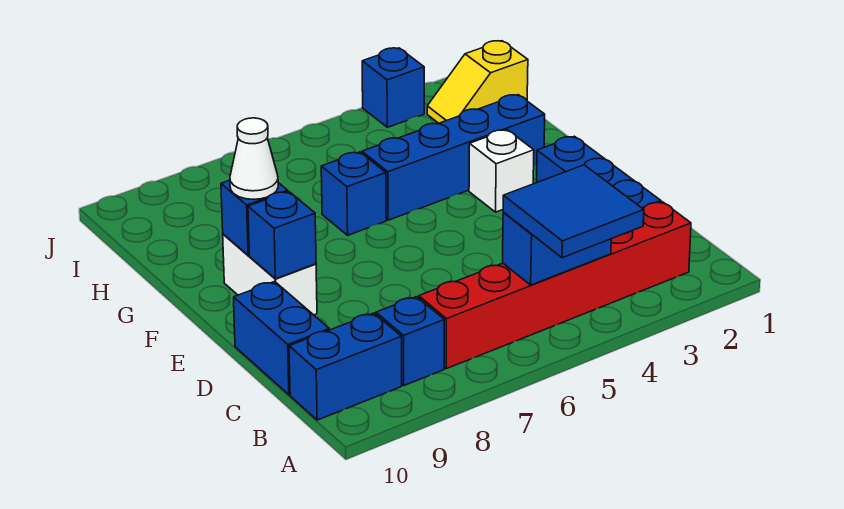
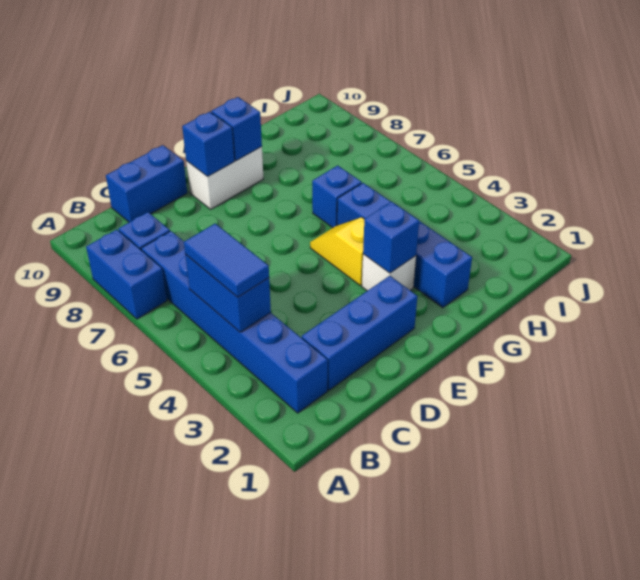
blue 2x2 tile [503,165,644,258] -> blue 1x2 tile [184,224,269,297]
red 1x6 brick [419,202,691,369] -> blue 1x6 brick [141,231,328,413]
blue 1x2 brick [289,313,402,420] -> blue 1x2 brick moved to [86,229,167,319]
white 1x1 cone [230,118,278,199] -> none
yellow 1x2 slope [427,41,528,123] -> yellow 1x2 slope moved to [310,217,364,286]
blue 1x1 brick [362,48,424,127] -> blue 1x1 brick moved to [363,202,419,273]

